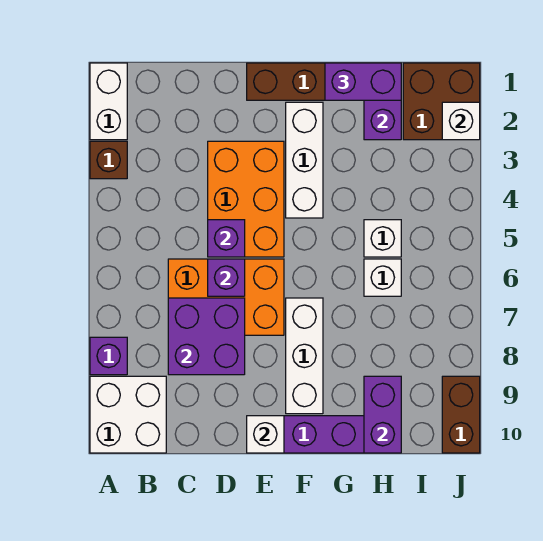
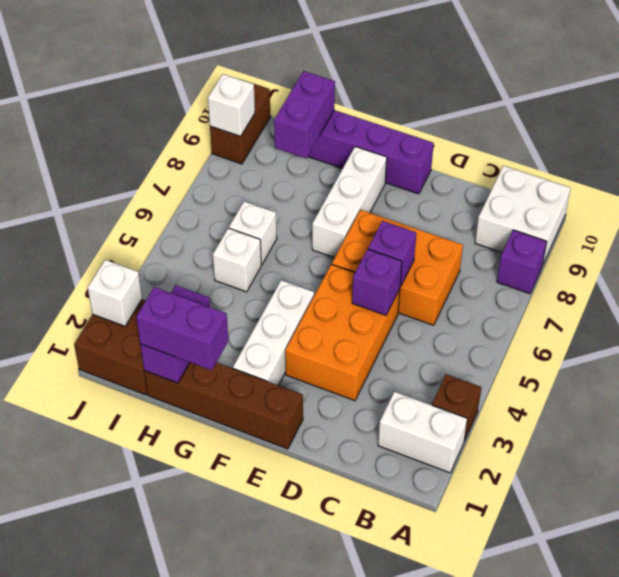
white 1x2 brick [90,63,127,140] -> white 1x2 brick turned to [378,392,467,473]
purple 2x2 brick [168,298,245,375] -> none
white 1x1 brick [247,416,284,453] -> white 1x1 brick moved to [208,74,255,136]

